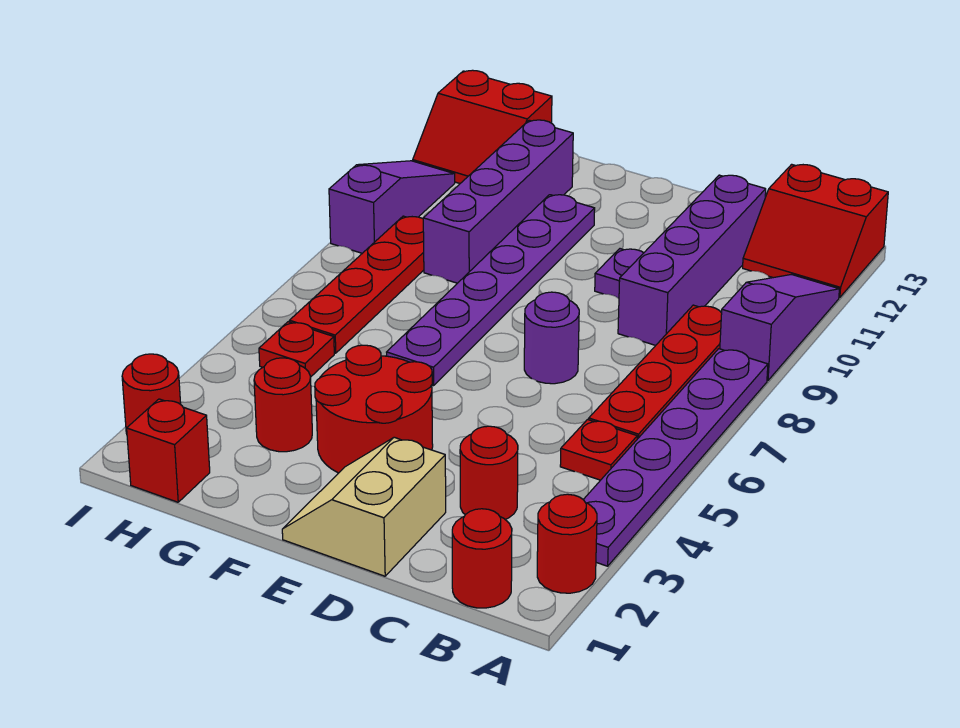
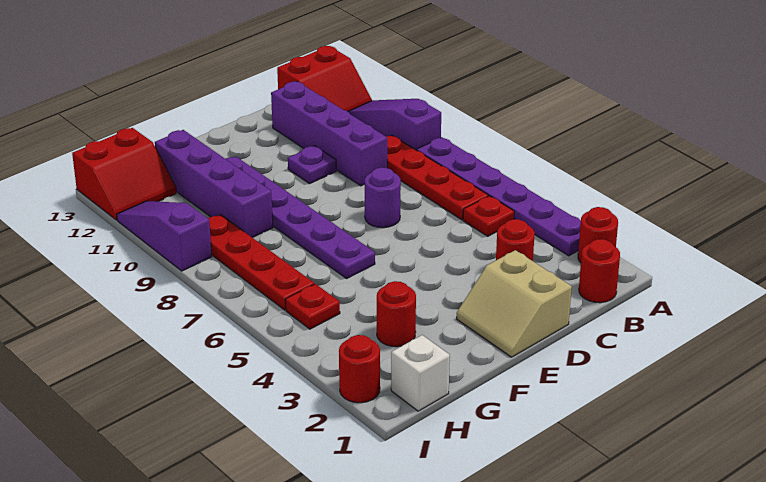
red 2x2 round brick [315,345,433,473] -> none
red 1x1 brick [127,399,210,502] -> white 1x1 brick [391,335,450,411]

